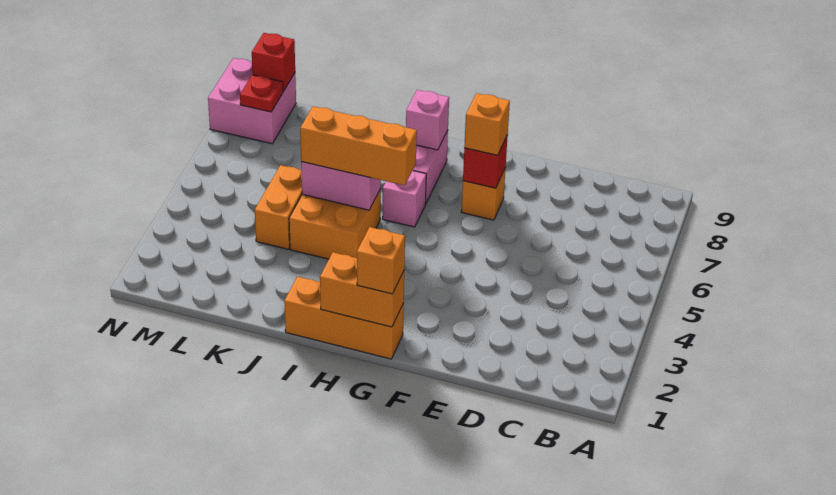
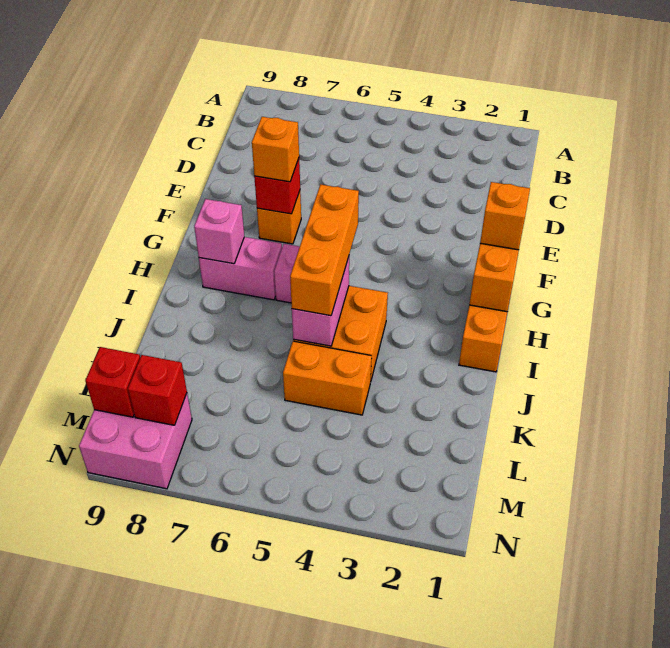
red 1x1 plate [240,75,283,112] -> red 1x1 brick [128,355,187,425]

